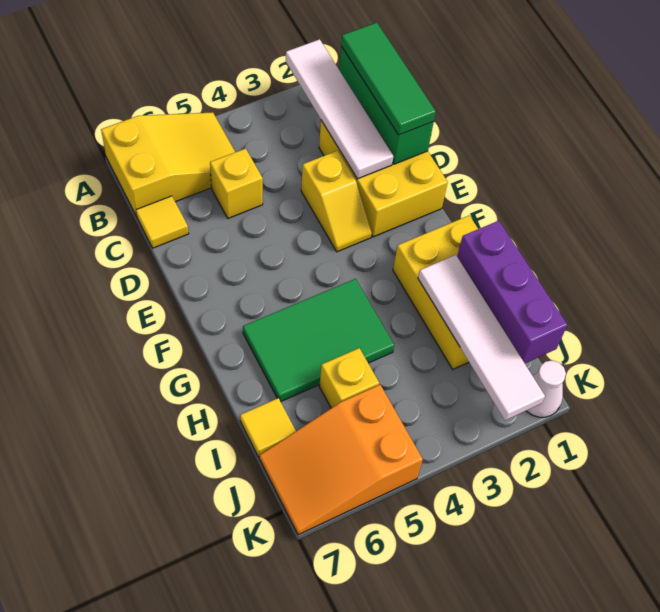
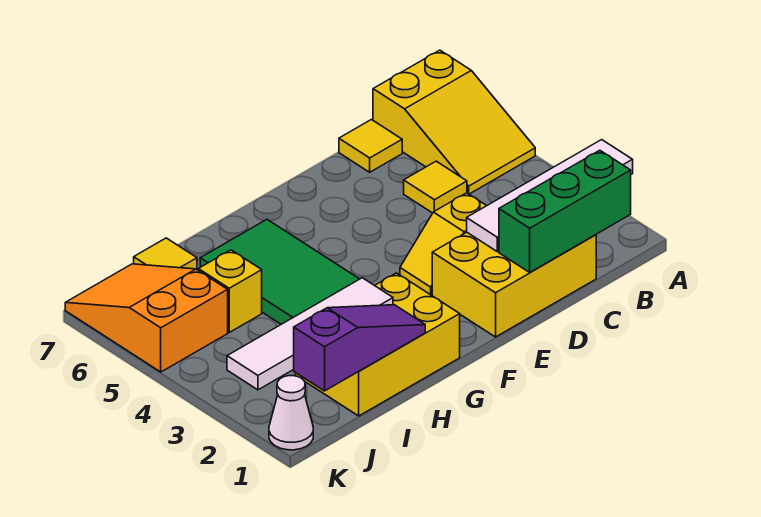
green 1x3 tile [341,23,436,135] -> none
yellow 1x1 brick [210,149,263,218] -> yellow 1x1 tile [404,161,467,213]
purple 1x3 brick [457,221,567,363] -> purple 1x3 slope [294,305,425,391]

